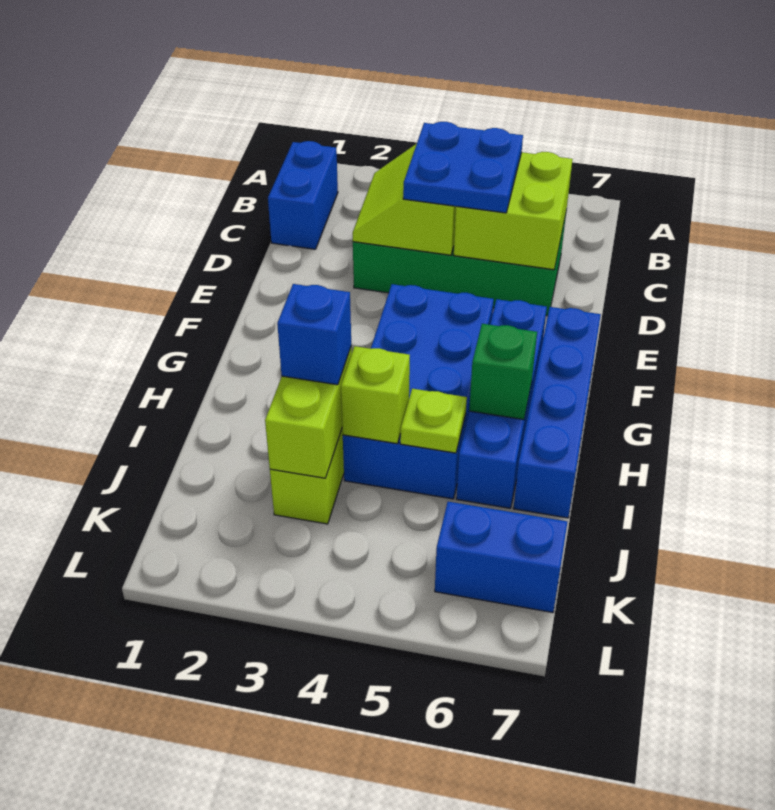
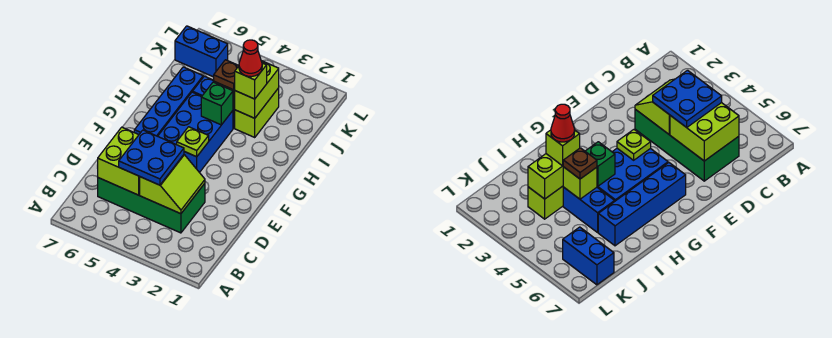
blue 1x2 brick [268,141,338,249] -> none
blue 1x4 brick [513,307,601,518] -> none
green 1x1 brick [469,324,537,420] -> green 1x1 brick moved to [201,82,233,125]
blue 1x1 brick [277,284,351,385] -> lime 1x1 brick [235,63,267,99]
none -> red 1x1 cone [239,40,262,77]
none -> brown 1x1 plate [214,60,239,90]
lime 1x1 plate [400,389,467,453] -> lime 1x1 plate moved to [177,127,209,157]

